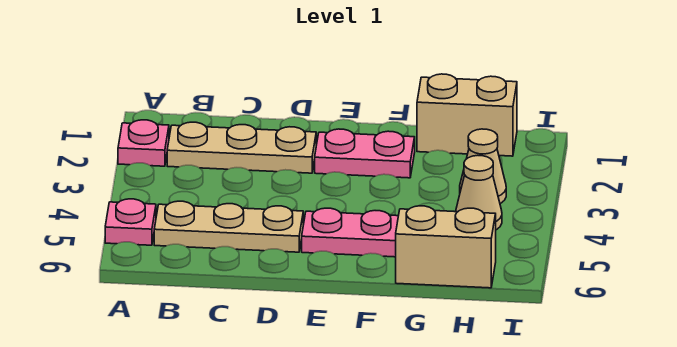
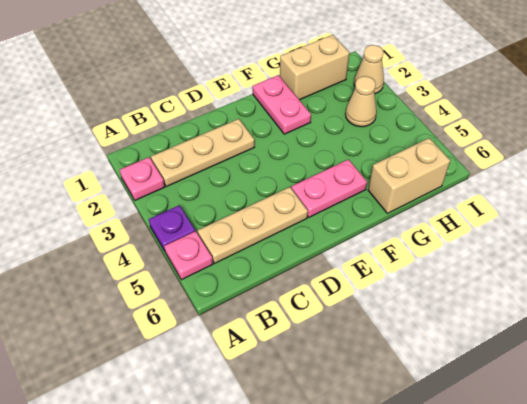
none -> purple 1x1 plate [149,205,195,251]
pink 1x2 plate [315,129,415,178] -> pink 1x2 plate turned to [253,75,311,134]
tan 1x1 cone [456,155,502,230] -> tan 1x1 cone moved to [354,45,384,94]

